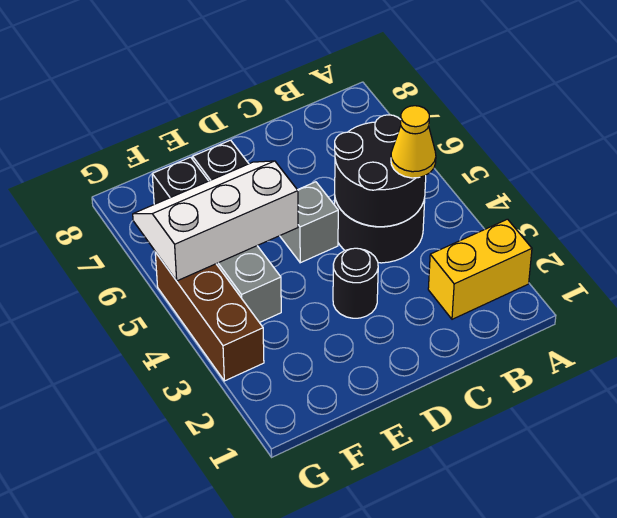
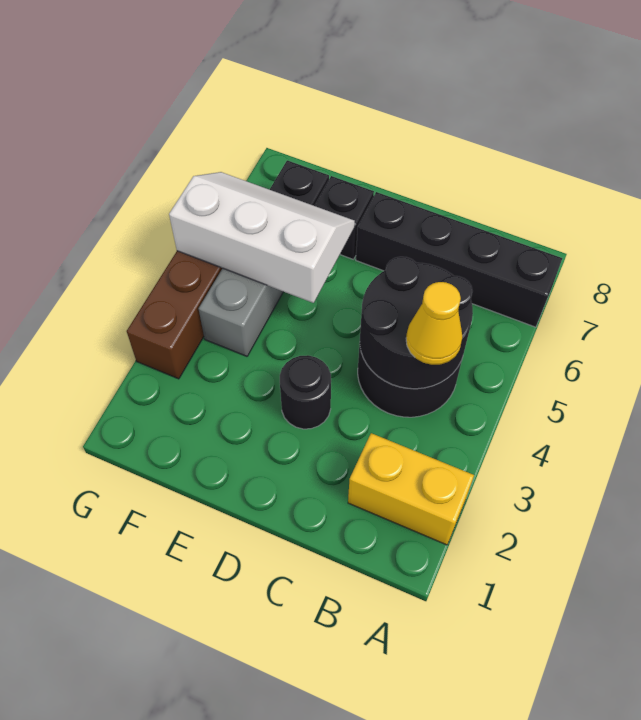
none -> black 1x4 brick [356,192,562,327]
grey 1x1 brick [280,182,338,263] -> none

